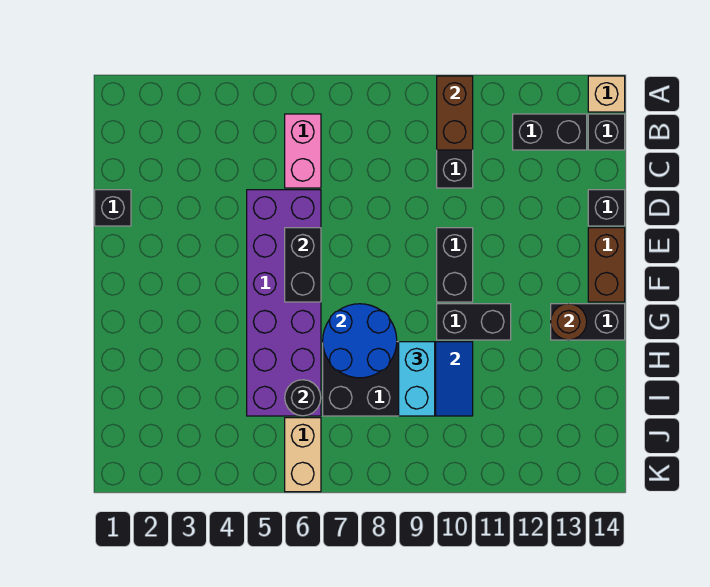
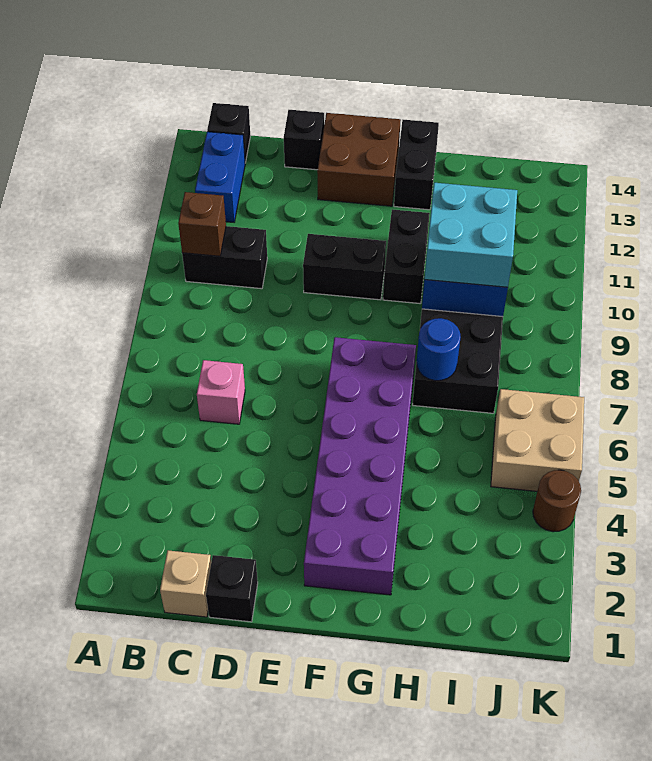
brown 1x2 brick [437,76,473,150] -> brown 1x1 brick [178,192,226,256]
tan 1x1 brick [588,76,625,112] -> tan 1x1 brick moved to [160,550,211,617]
pink 1x2 brick [285,114,321,188] -> pink 1x1 brick [197,360,245,424]
black 1x2 brick [513,114,587,150] -> blue 1x2 brick [195,132,245,222]
purple 2x6 brick [247,190,321,416] -> purple 2x6 brick turned to [304,337,416,595]
black 1x2 brick [285,228,321,302] -> none
brown 1x2 brick [588,228,625,302] -> brown 2x2 brick [317,113,401,206]
blue 2x2 round brick [323,304,397,378] -> blue 1x1 round brick [417,318,461,381]
brown 1x1 round brick [551,304,587,340] -> brown 1x1 round brick moved to [533,470,581,532]
cyan 1x2 brick [399,342,435,416] -> cyan 2x2 brick [425,183,517,287]
black 1x1 round brick [285,380,321,416] -> none
tan 1x2 brick [285,418,321,492] -> tan 2x2 brick [491,389,584,491]

